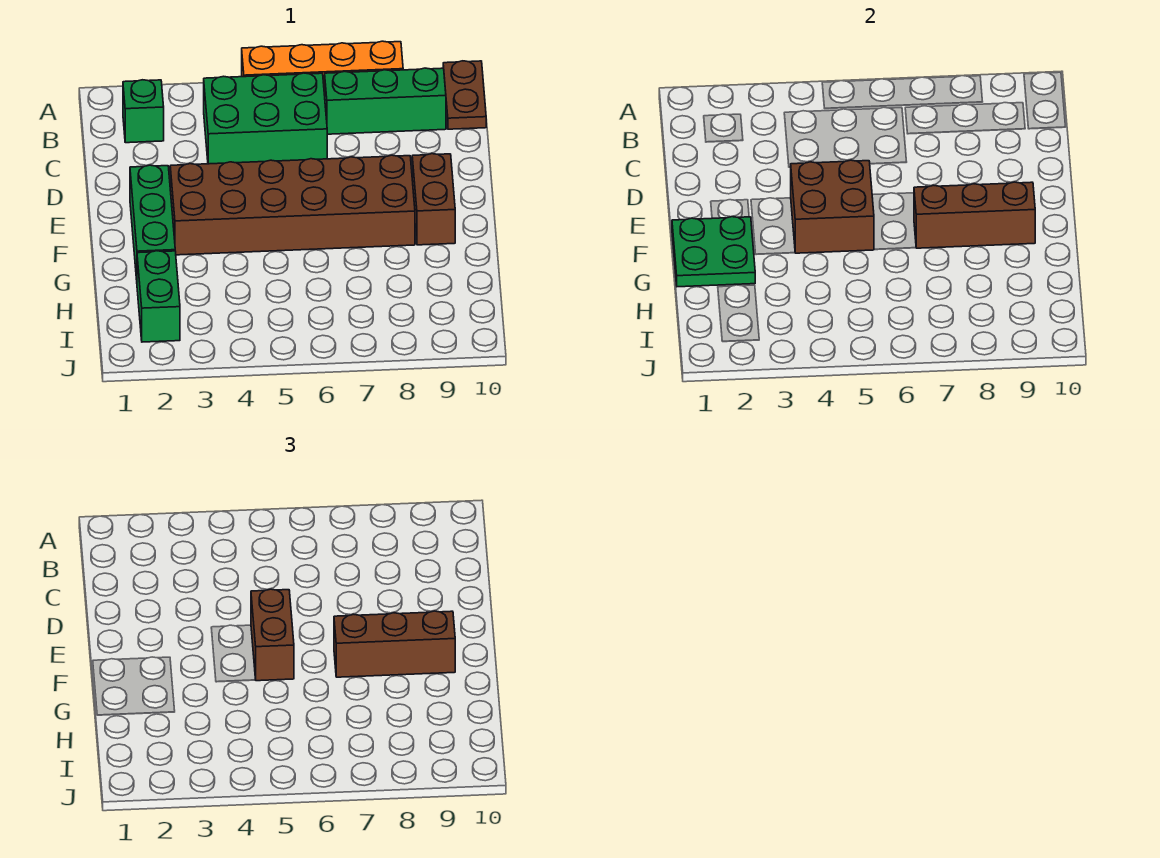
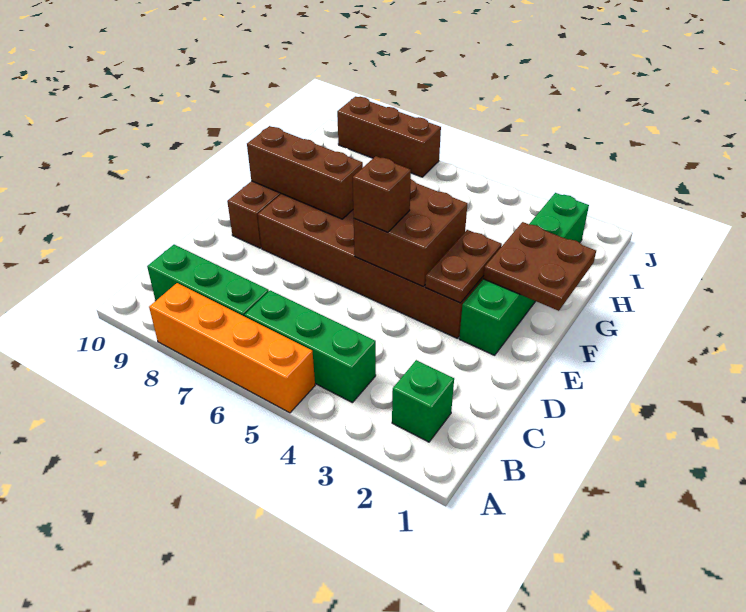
brown 1x2 plate [443,61,486,129] -> brown 1x2 plate moved to [425,230,502,303]
green 2x3 brick [204,73,327,164] -> green 1x3 brick [245,290,376,403]
brown 1x2 brick [251,589,294,681] -> brown 1x1 brick [353,156,411,232]
green 2x2 plate [672,217,755,287] -> brown 2x2 plate [483,222,596,311]
brown 1x3 brick [334,611,455,677] -> brown 1x3 brick moved to [337,97,441,177]

